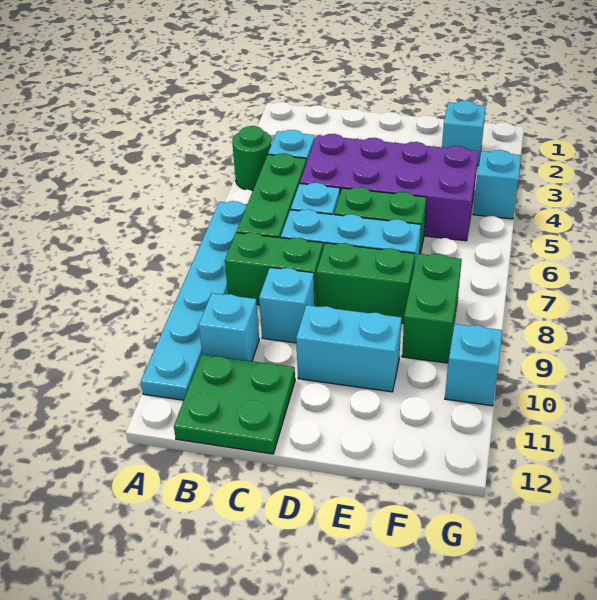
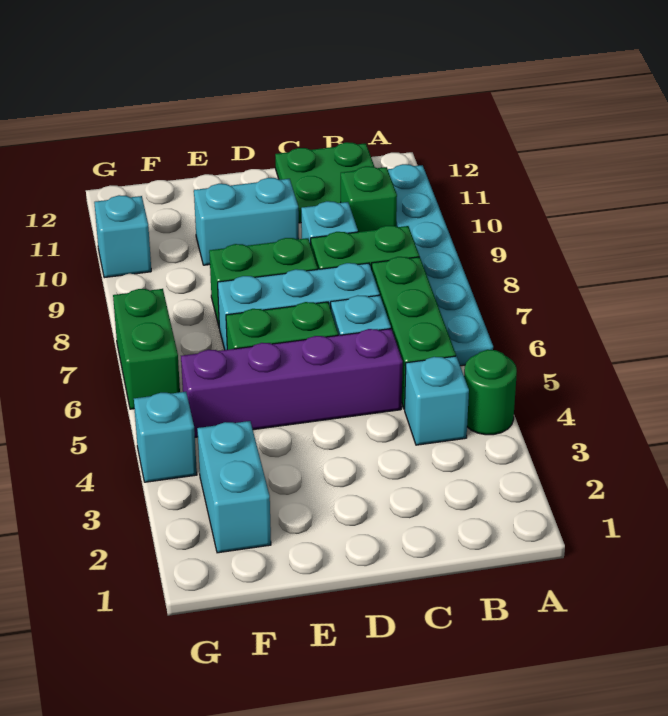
cyan 1x1 brick [199,293,259,361] -> green 1x1 brick [341,166,397,232]
purple 2x4 brick [300,134,479,241] -> purple 1x4 brick [181,329,403,437]
cyan 1x1 brick [442,101,486,166] -> cyan 1x2 brick [197,421,271,553]
green 1x2 brick [402,254,462,363] -> green 1x2 brick moved to [113,289,180,409]

